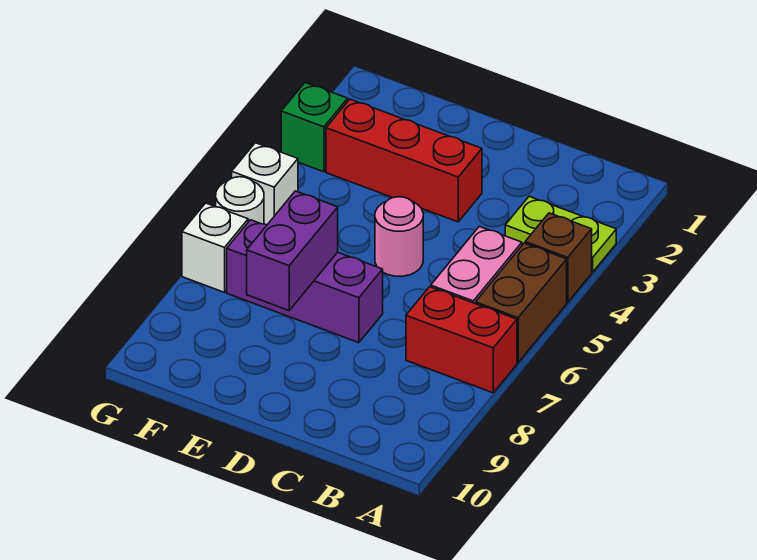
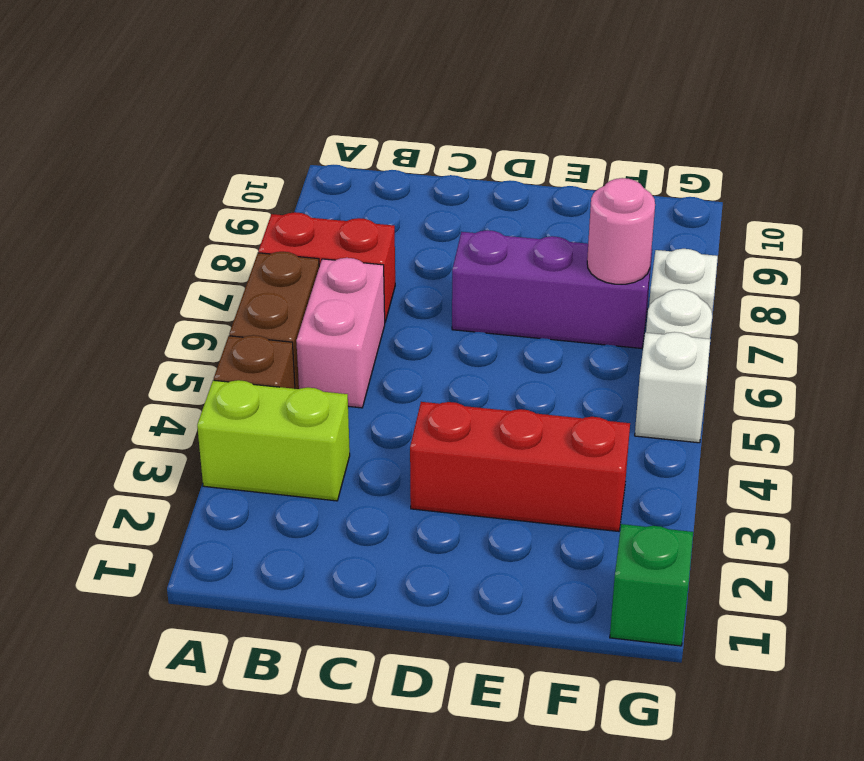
lime 1x2 plate [505,196,616,272] -> lime 1x2 brick [197,380,350,501]
pink 1x1 round brick [375,197,423,276] -> pink 1x1 round brick moved to [587,178,655,284]
purple 1x2 brick [247,191,338,310] -> none
green 1x1 brick [281,83,348,172] -> green 1x1 brick moved to [610,524,693,646]

